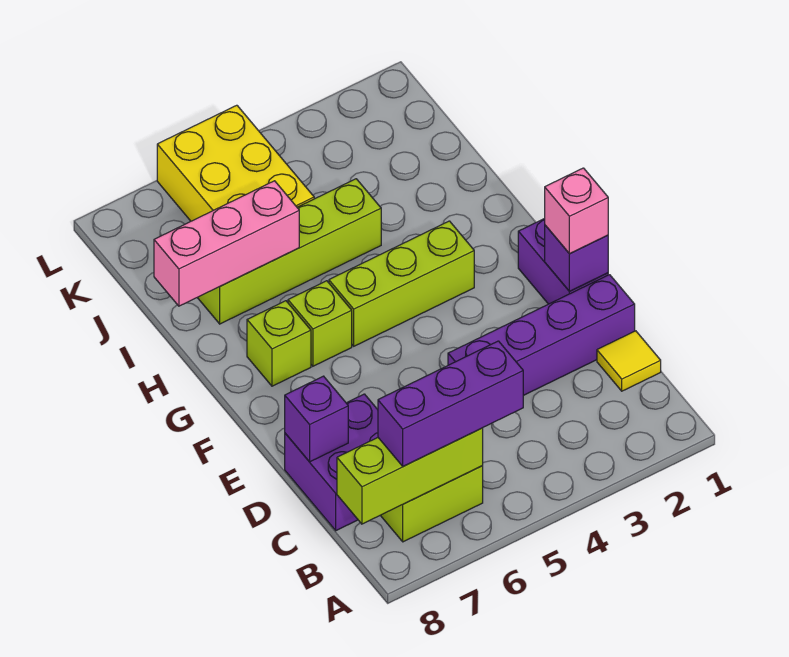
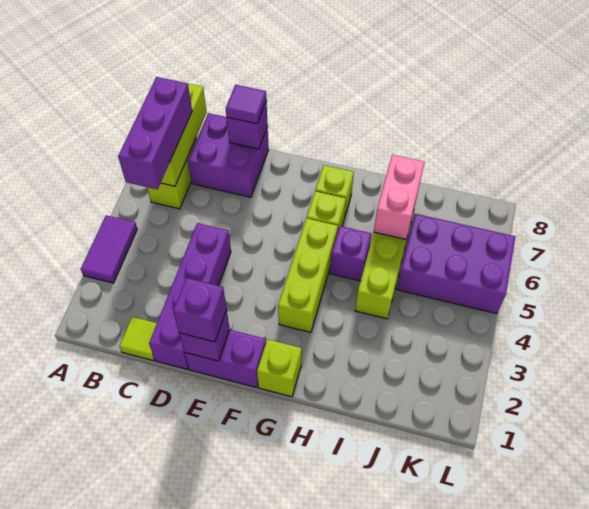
none -> purple 1x2 tile [81,215,137,283]
yellow 1x1 tile [597,331,661,391] -> lime 1x1 tile [119,317,157,361]
none -> purple 1x1 tile [226,85,266,124]
pink 1x1 brick [545,168,608,254] -> purple 1x1 brick [173,278,227,342]
none -> lime 1x1 brick [257,339,302,397]
none -> purple 1x1 brick [330,226,371,281]
pink 1x3 brick [154,181,299,306] -> pink 1x2 brick [374,155,425,239]
yellow 2x3 brick [157,105,314,221] -> purple 2x3 brick [397,214,515,314]

